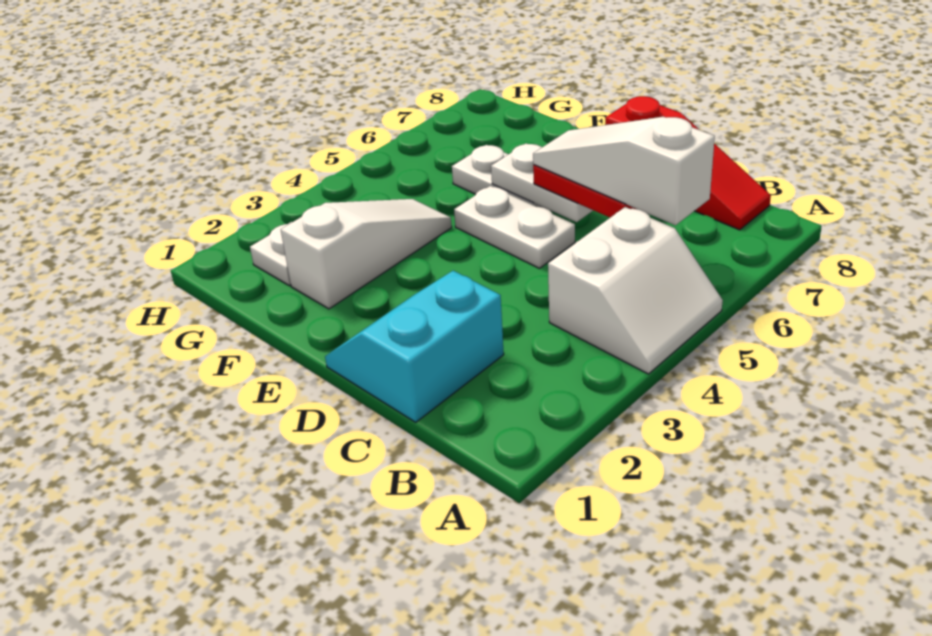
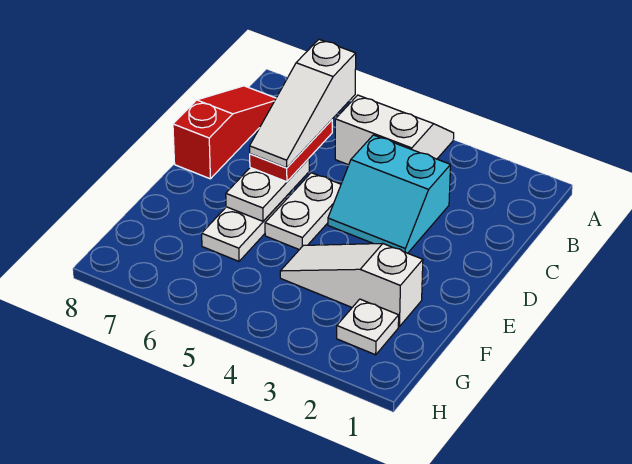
cyan 2x2 slope [325,271,504,422] -> cyan 2x2 slope moved to [328,135,451,253]

